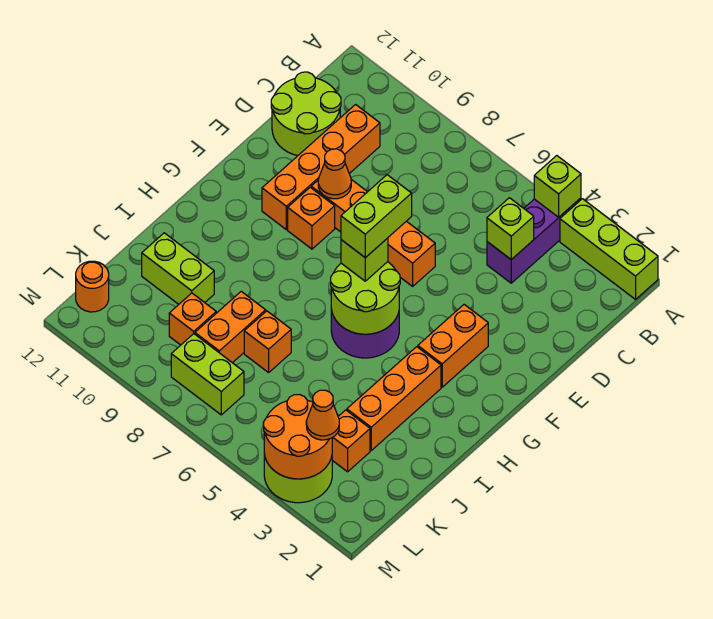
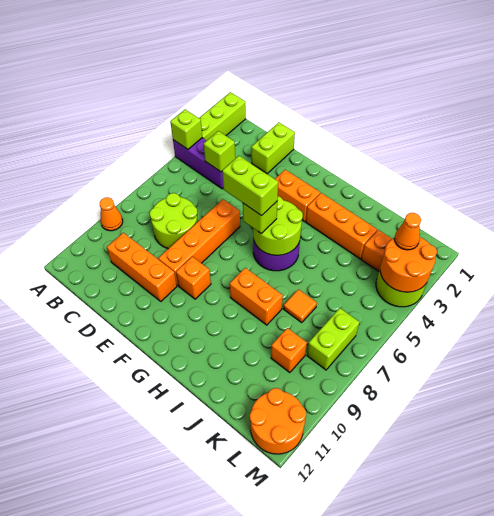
orange 1x4 brick [262,105,380,230] -> orange 1x3 brick [107,233,177,301]
lime 2x2 round brick [271,72,341,156] -> lime 2x2 round brick moved to [150,193,198,249]
orange 1x1 cone [318,149,351,199] -> orange 1x1 cone moved to [100,197,123,231]
orange 1x1 brick [244,311,291,373] -> orange 1x1 tile [283,289,317,322]
orange 1x2 brick [195,291,266,363] -> orange 1x2 brick moved to [230,268,283,325]
lime 1x2 brick [142,233,214,304] -> lime 1x2 brick moved to [251,122,295,174]
orange 1x1 round brick [76,261,109,312] -> orange 2x2 round brick [250,388,306,454]

